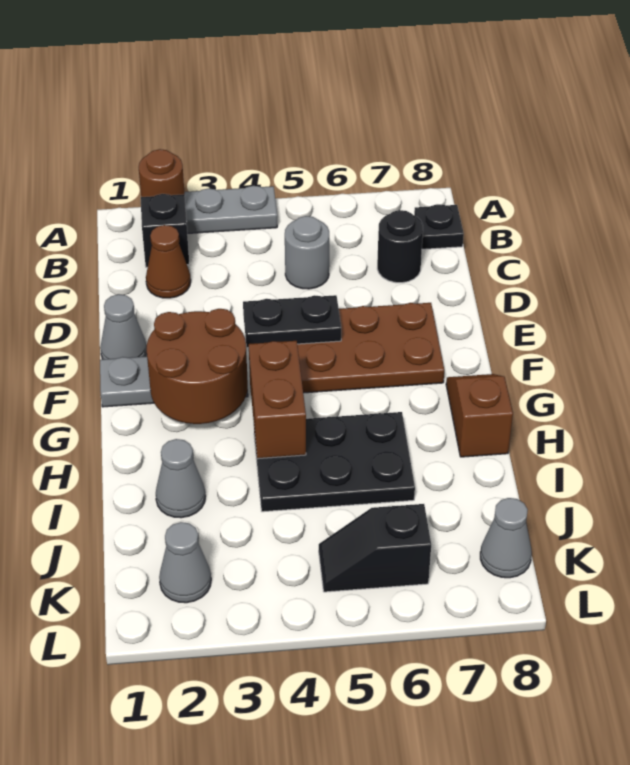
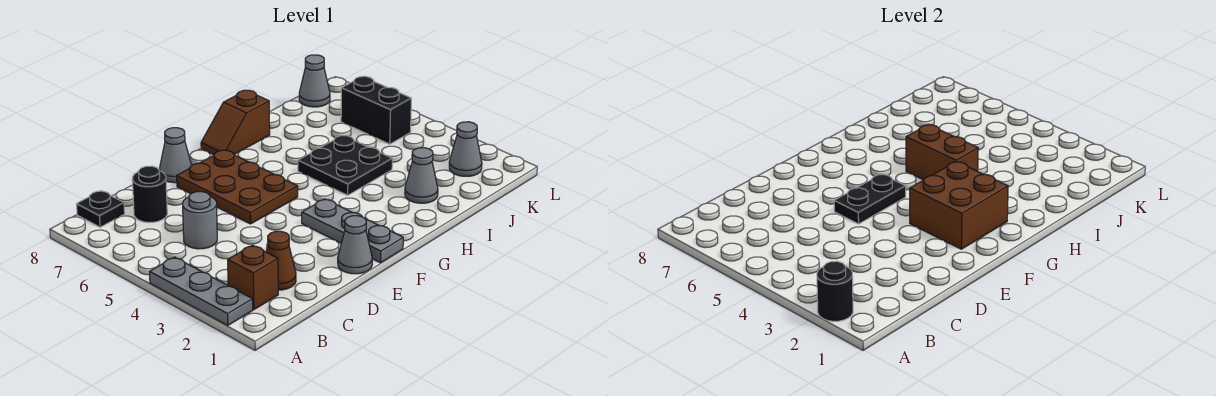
brown 1x1 round brick [139,149,185,197] -> black 1x1 round brick [817,261,853,321]
black 1x1 brick [141,194,189,267] -> brown 1x1 brick [228,245,278,310]
black 1x2 plate [243,295,341,347] -> black 1x2 plate turned to [834,174,906,224]
none -> grey 1x1 cone [160,128,192,183]
brown 2x2 round brick [147,309,248,424] -> brown 2x2 brick [910,162,1008,249]
brown 1x2 brick [249,341,306,459] -> brown 1x2 brick turned to [906,125,978,180]
black 2x3 plate [254,412,415,512] -> black 2x2 plate [298,136,392,195]
black 1x2 slope [319,504,431,592] -> black 1x2 brick [341,76,411,144]

